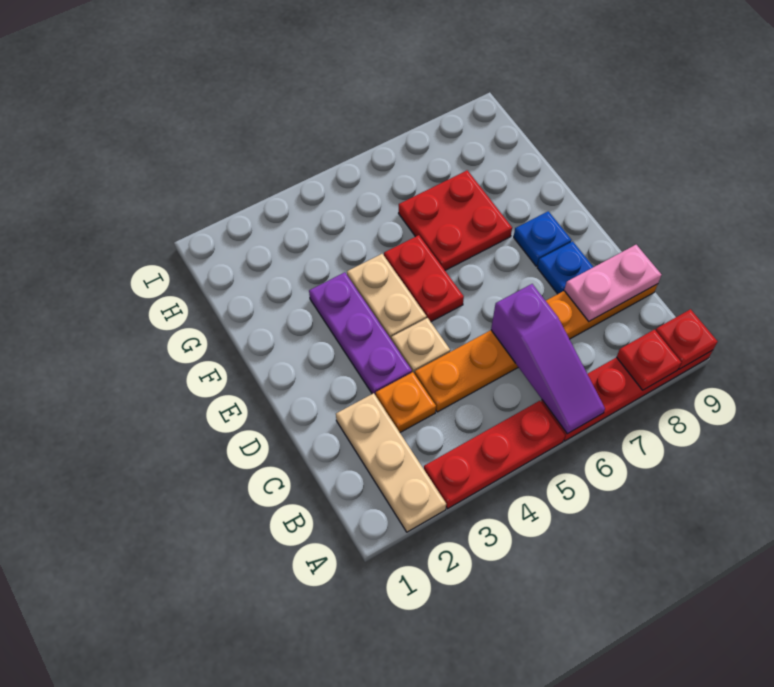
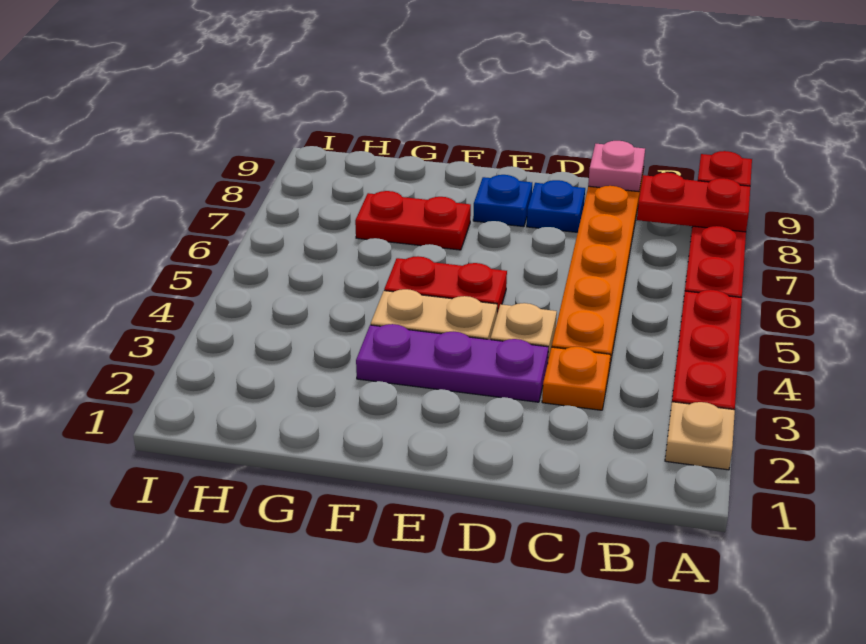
tan 1x3 plate [336,393,446,532] -> tan 1x1 plate [665,402,735,470]
purple 1x3 slope [491,284,605,434] -> none
red 1x1 plate [617,330,681,390] -> red 1x2 plate [637,173,750,232]
pink 1x2 plate [564,245,662,321] -> pink 1x1 plate [588,141,645,192]
red 2x2 plate [399,170,512,270] -> red 1x2 plate [355,191,471,250]

